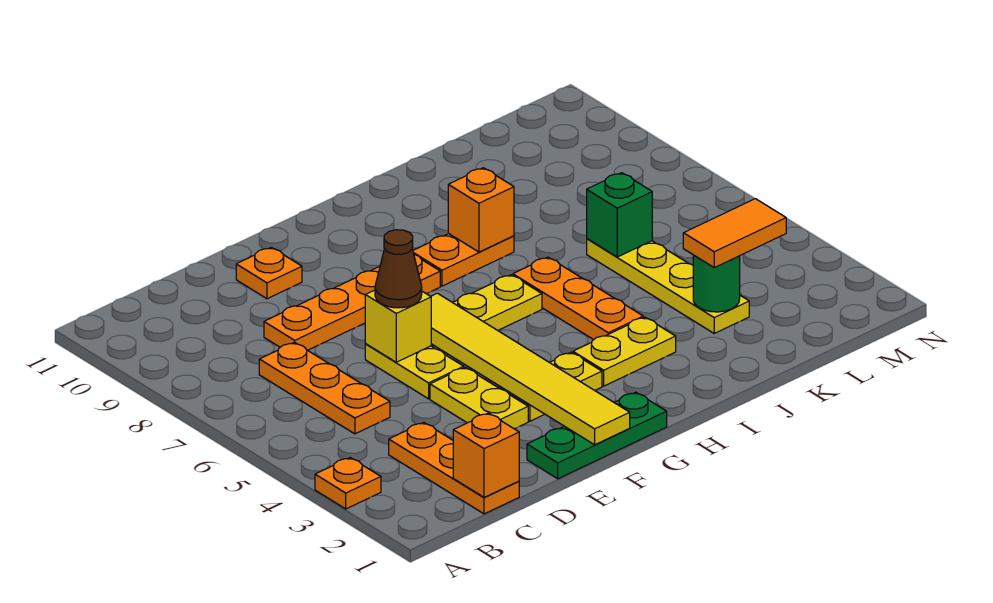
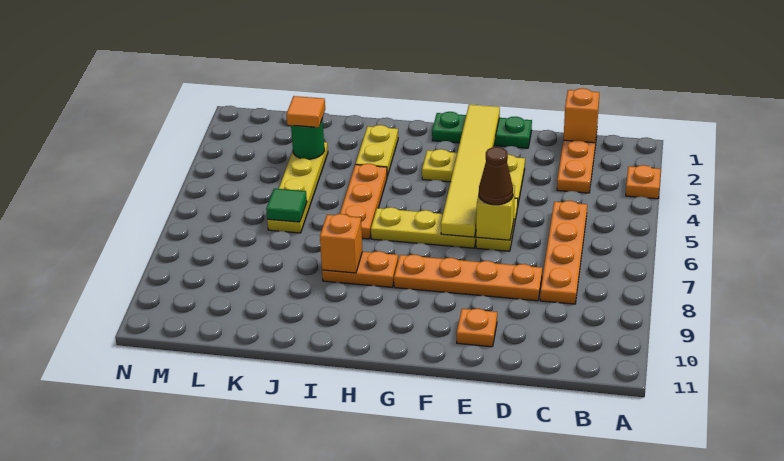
orange 1x3 plate [259,342,390,434] -> orange 1x4 plate [540,201,587,304]
yellow 1x2 plate [573,317,676,386] -> yellow 1x2 plate turned to [356,125,398,176]
orange 1x2 tile [683,199,786,268] -> orange 1x1 tile [286,96,325,127]
green 1x1 brick [587,173,652,257] -> green 1x1 tile [266,189,307,222]

